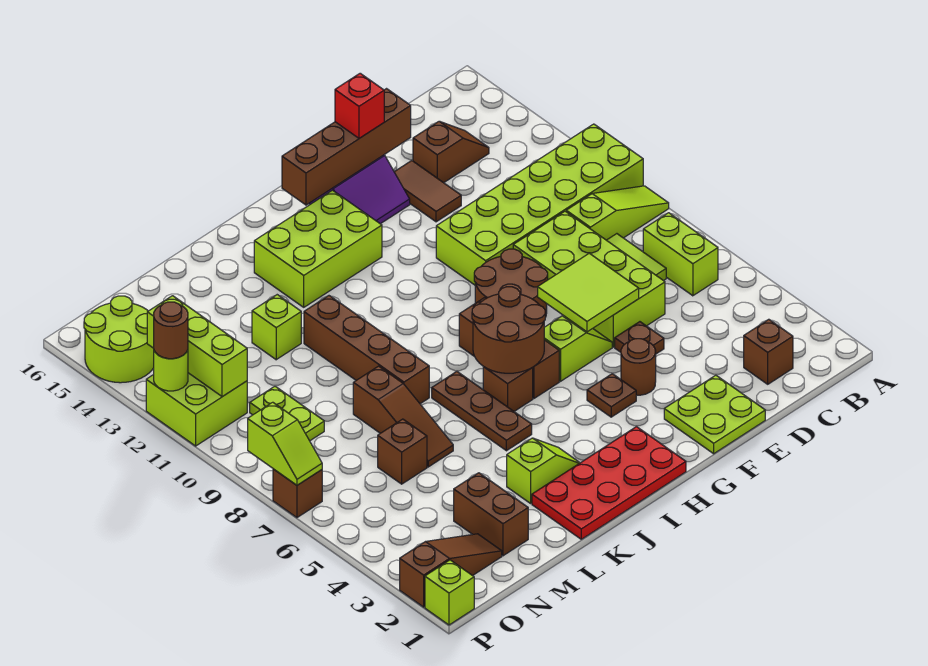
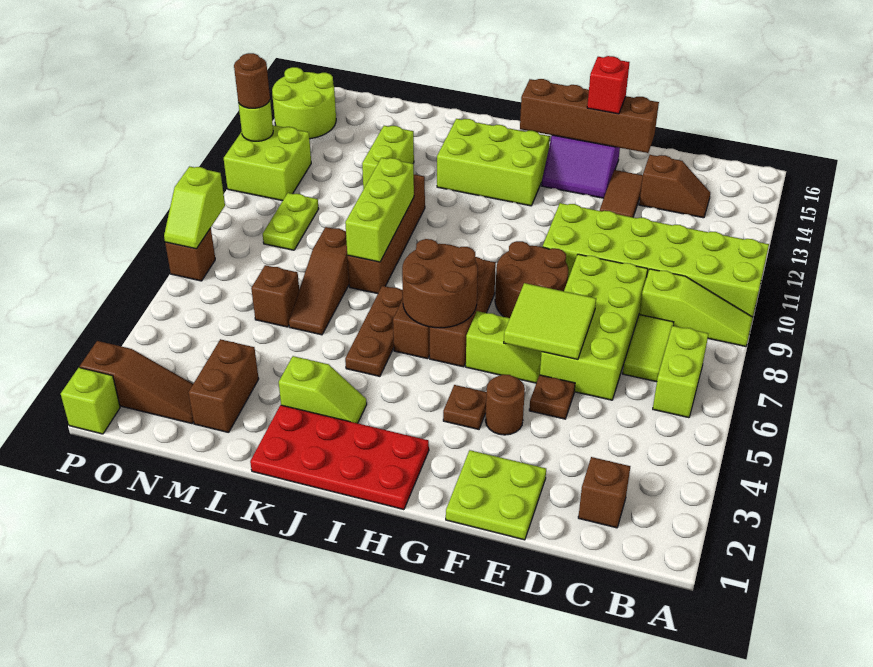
lime 1x1 brick [252,295,301,360] -> lime 1x2 brick [362,126,414,189]
lime 1x3 brick [147,296,247,397] -> lime 1x3 brick moved to [345,158,414,262]

